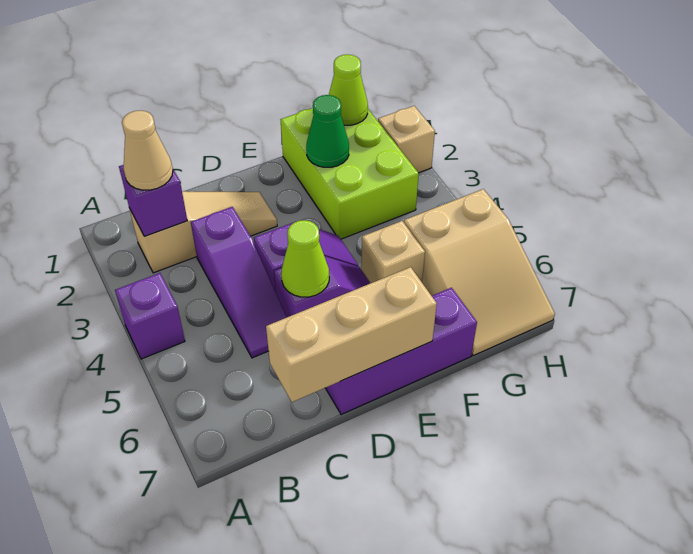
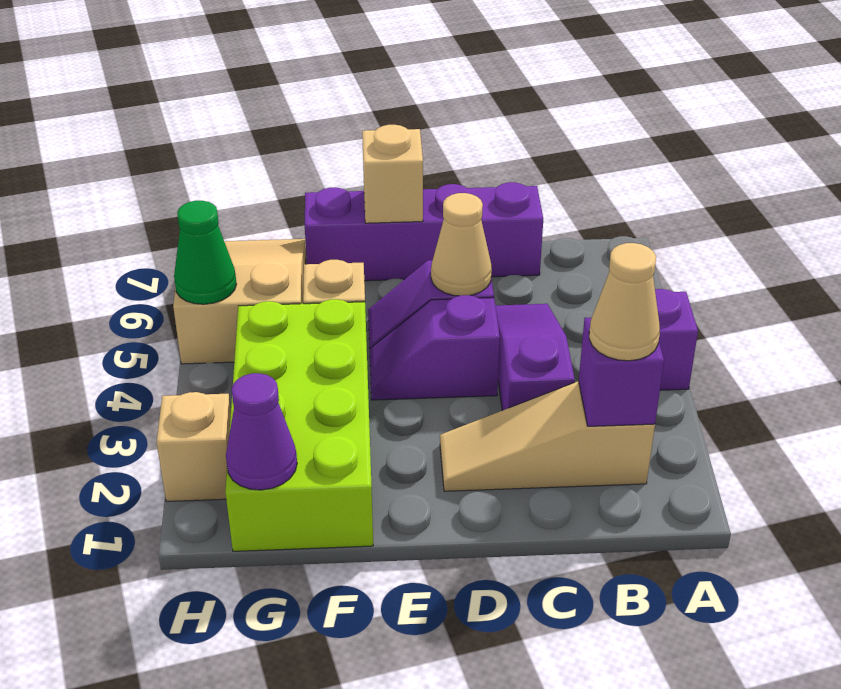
tan 1x3 brick [266,267,437,402] -> tan 1x1 brick [362,125,423,223]
lime 1x1 cone [281,220,329,297] -> tan 1x1 cone [431,193,492,296]
purple 1x3 brick [326,288,477,415] -> purple 1x4 brick [305,182,543,281]
lime 2x3 brick [281,108,419,239] -> lime 2x4 brick [225,299,373,551]
green 1x1 cone [306,95,349,167] -> green 1x1 cone moved to [174,201,236,304]
lime 1x1 cone [329,54,368,125] -> purple 1x1 cone [226,373,297,490]

